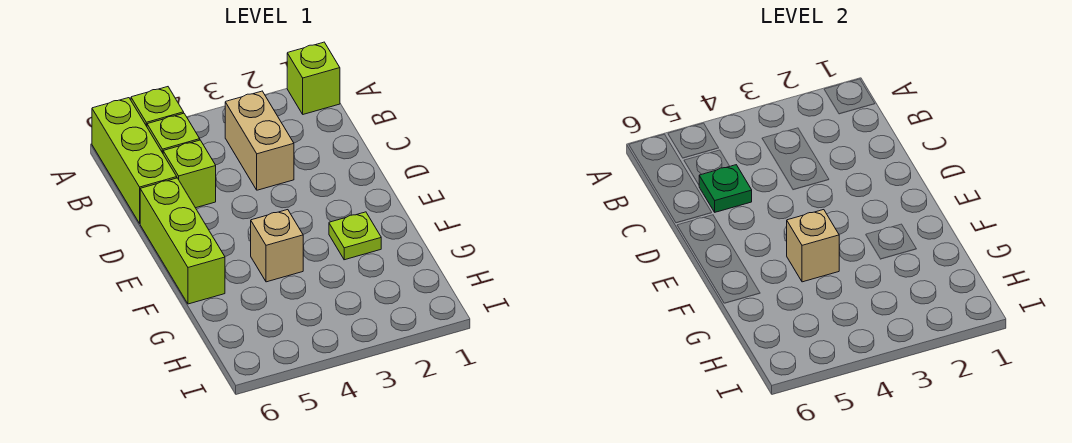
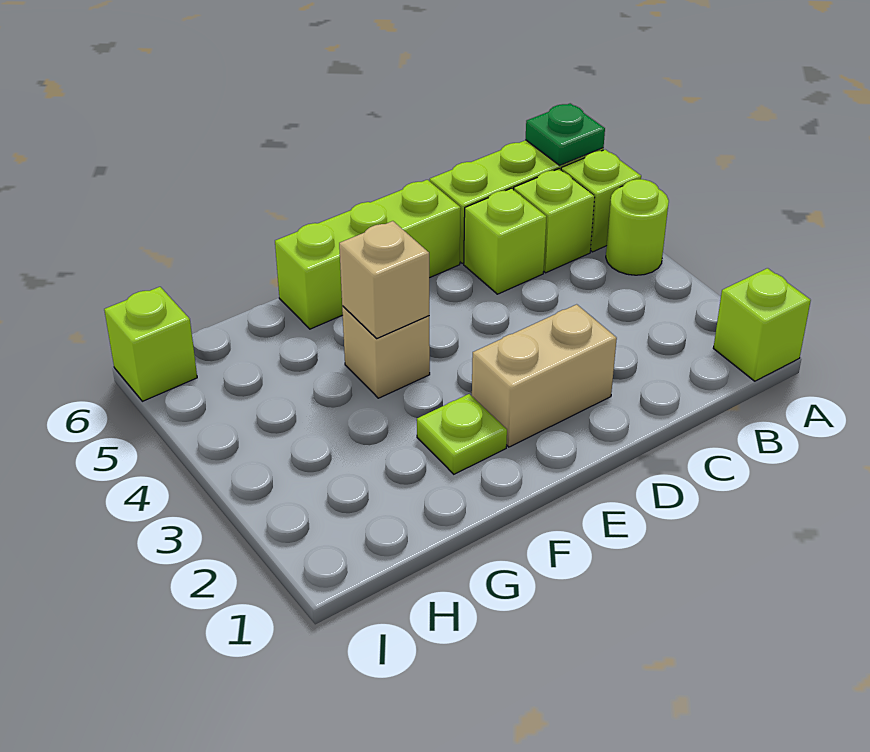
none -> lime 1x1 round brick [606,179,669,275]
tan 1x2 brick [225,91,294,190] -> tan 1x2 brick moved to [472,304,617,447]
green 1x1 plate [699,165,752,212] -> green 1x1 plate moved to [525,103,605,165]
none -> lime 1x1 brick [104,287,197,401]

